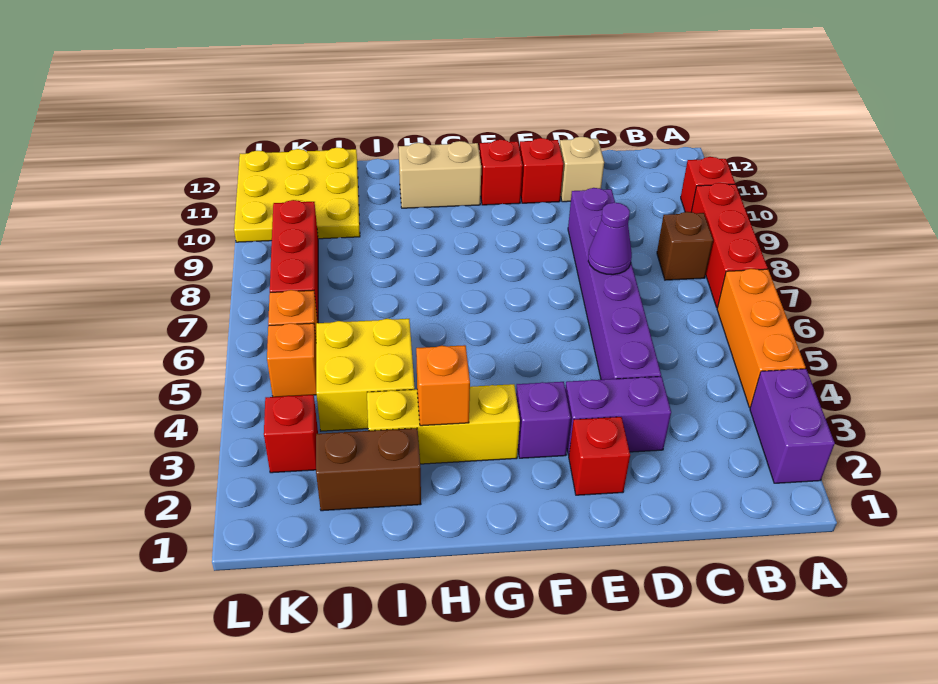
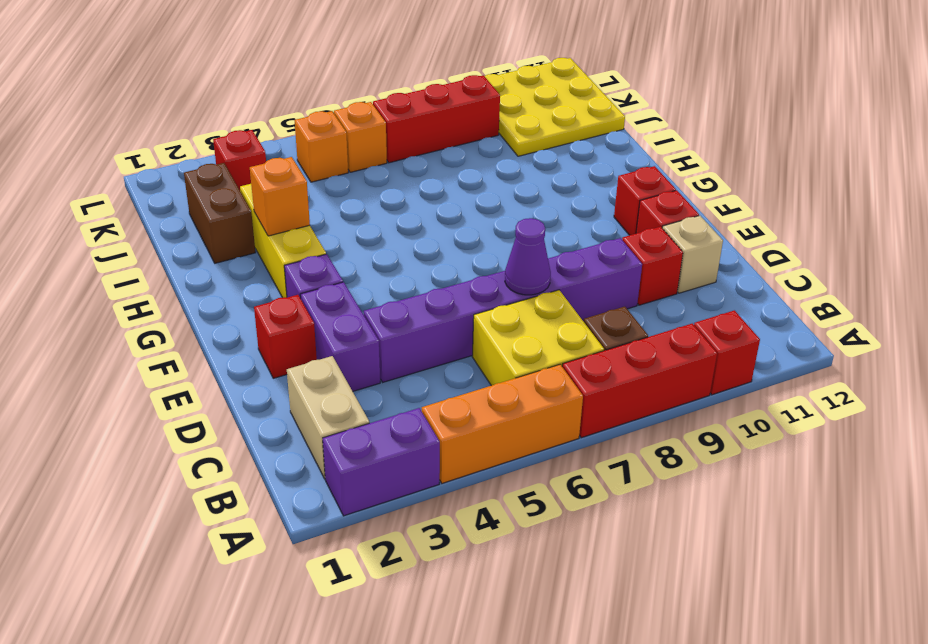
none -> red 1x1 brick [622,227,683,305]
tan 1x2 brick [399,141,481,208] -> tan 1x2 brick moved to [287,356,369,479]
yellow 2x2 brick [316,319,415,431] -> yellow 2x2 brick moved to [473,290,604,386]

